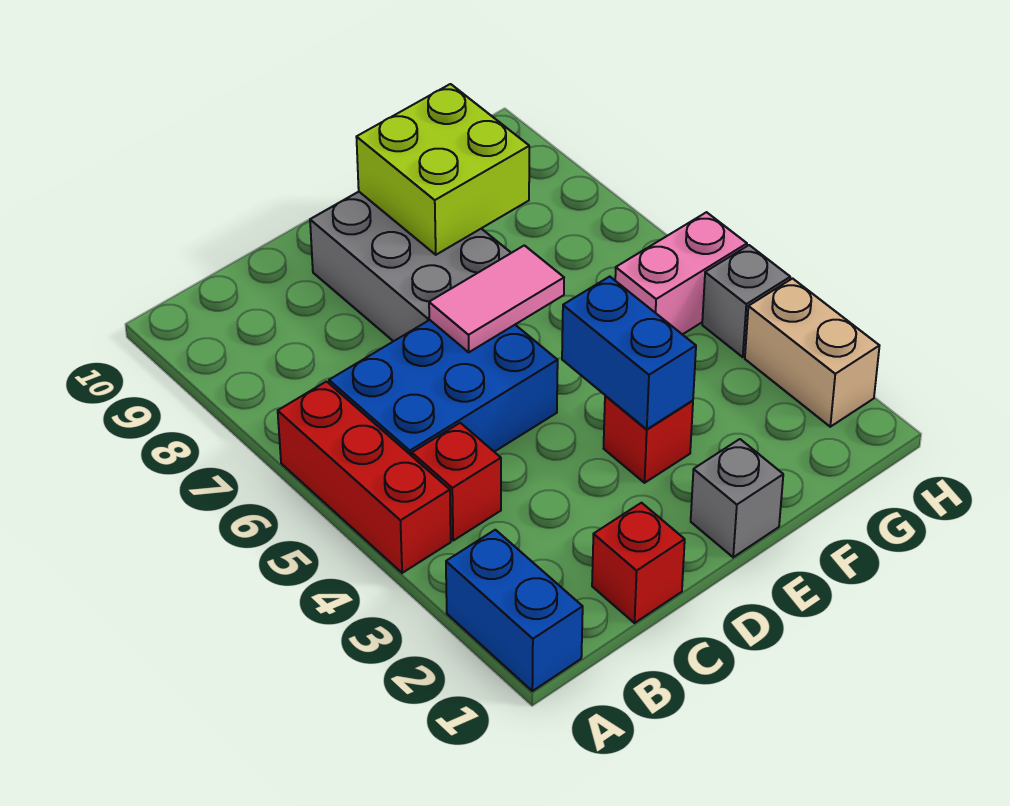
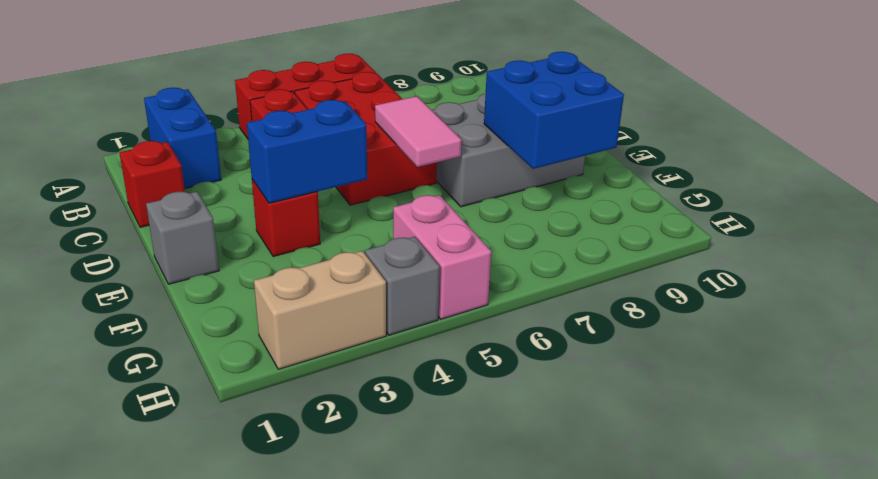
blue 1x2 brick [446,530,583,691] -> blue 1x2 brick turned to [144,88,221,189]
blue 2x3 brick [329,320,558,456] -> red 2x3 brick [295,72,437,205]
lime 2x2 brick [356,84,529,255] -> blue 2x2 brick [484,52,624,169]

